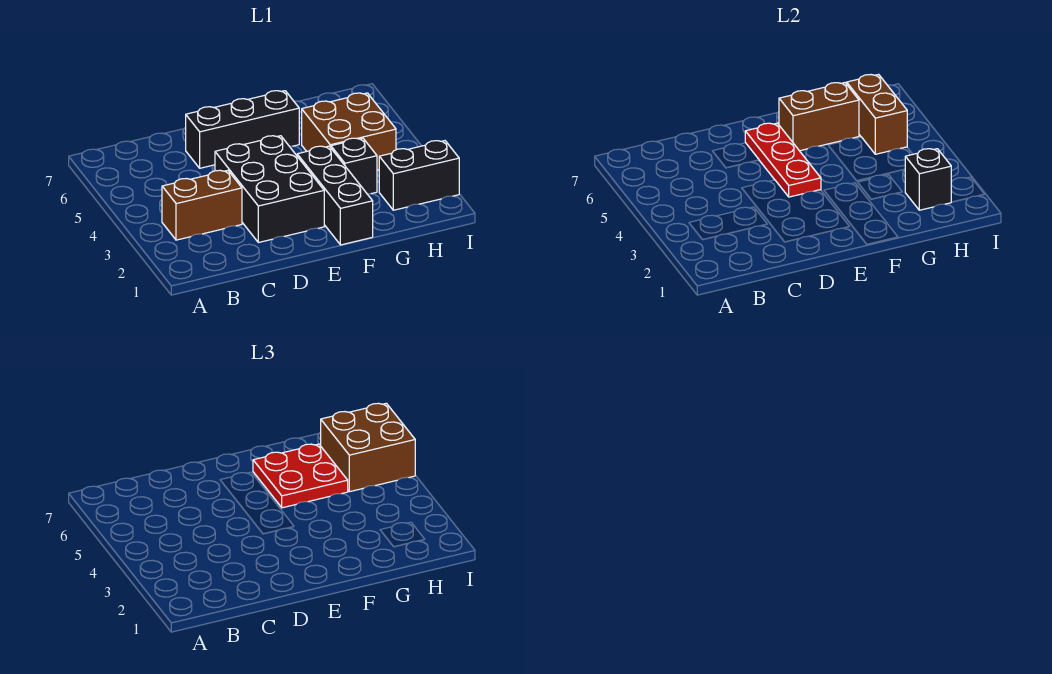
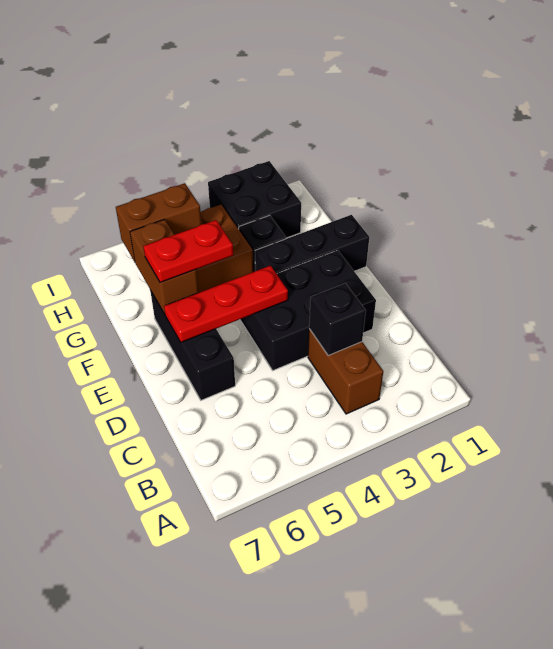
red 2x2 plate [253,444,348,508] -> red 1x2 plate [143,220,233,283]
black 1x2 brick [379,141,459,210] -> black 2x2 brick [208,161,301,238]
black 1x1 brick [905,149,951,210] -> black 1x1 brick moved to [309,283,366,355]
brown 2x2 brick [321,403,415,492] -> none

